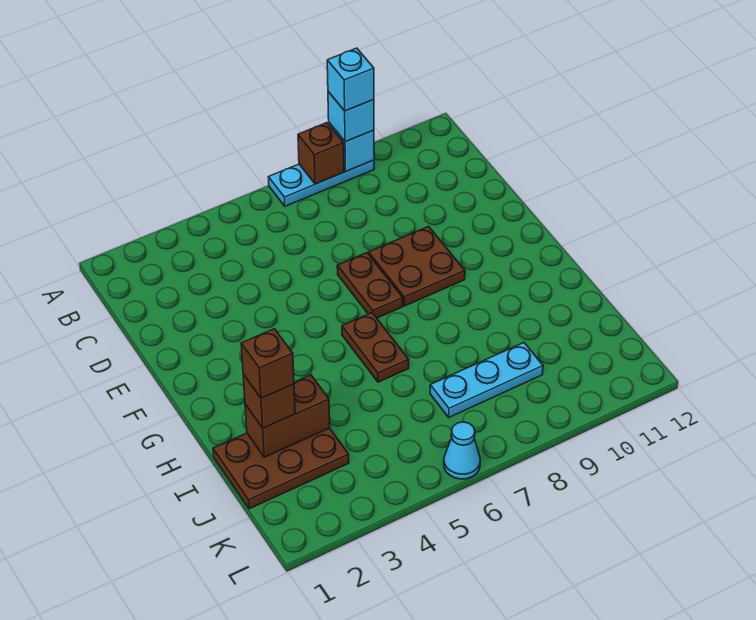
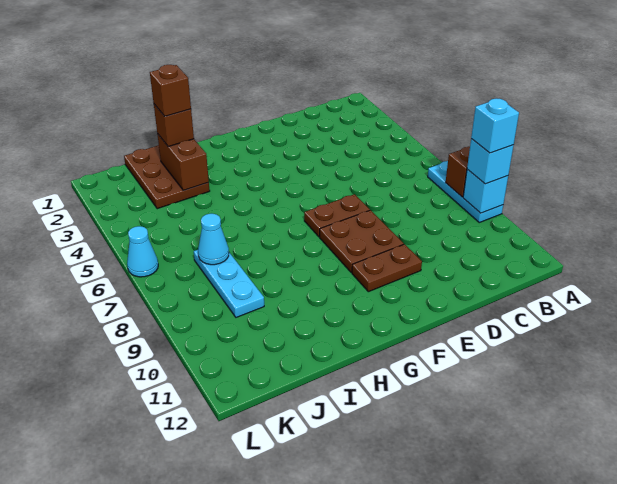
brown 1x2 plate [342,313,409,382] -> brown 1x2 plate moved to [352,244,422,292]
none -> cyan 1x1 cone [198,214,229,265]

